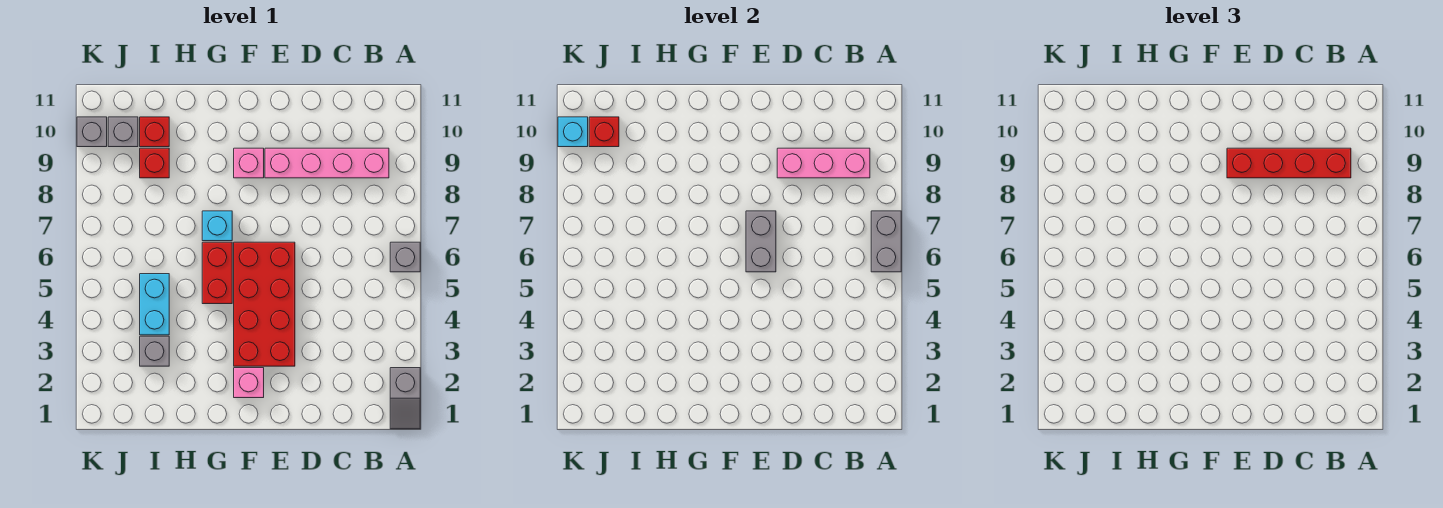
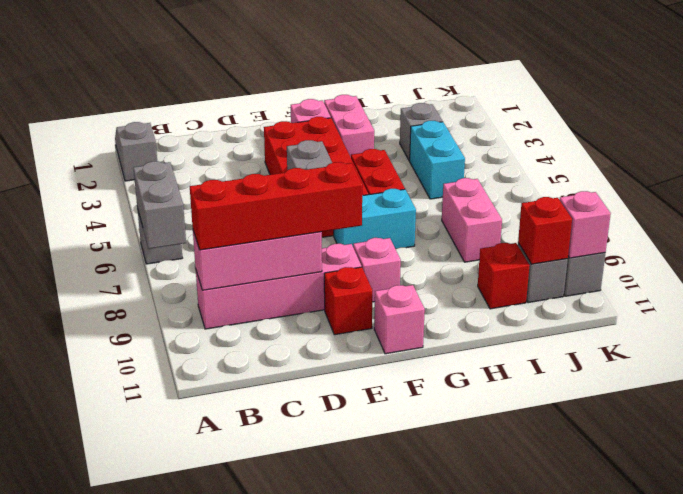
none -> pink 1x1 brick [374,285,425,354]
none -> pink 1x2 brick [324,95,374,157]
cyan 1x1 brick [202,211,232,241] -> cyan 1x2 brick [334,189,416,249]
none -> pink 1x2 brick [442,178,502,262]
red 1x1 brick [140,148,169,178] -> red 1x1 brick moved to [324,267,372,335]
cyan 1x1 brick [558,117,588,147] -> pink 1x1 brick [559,191,611,258]

